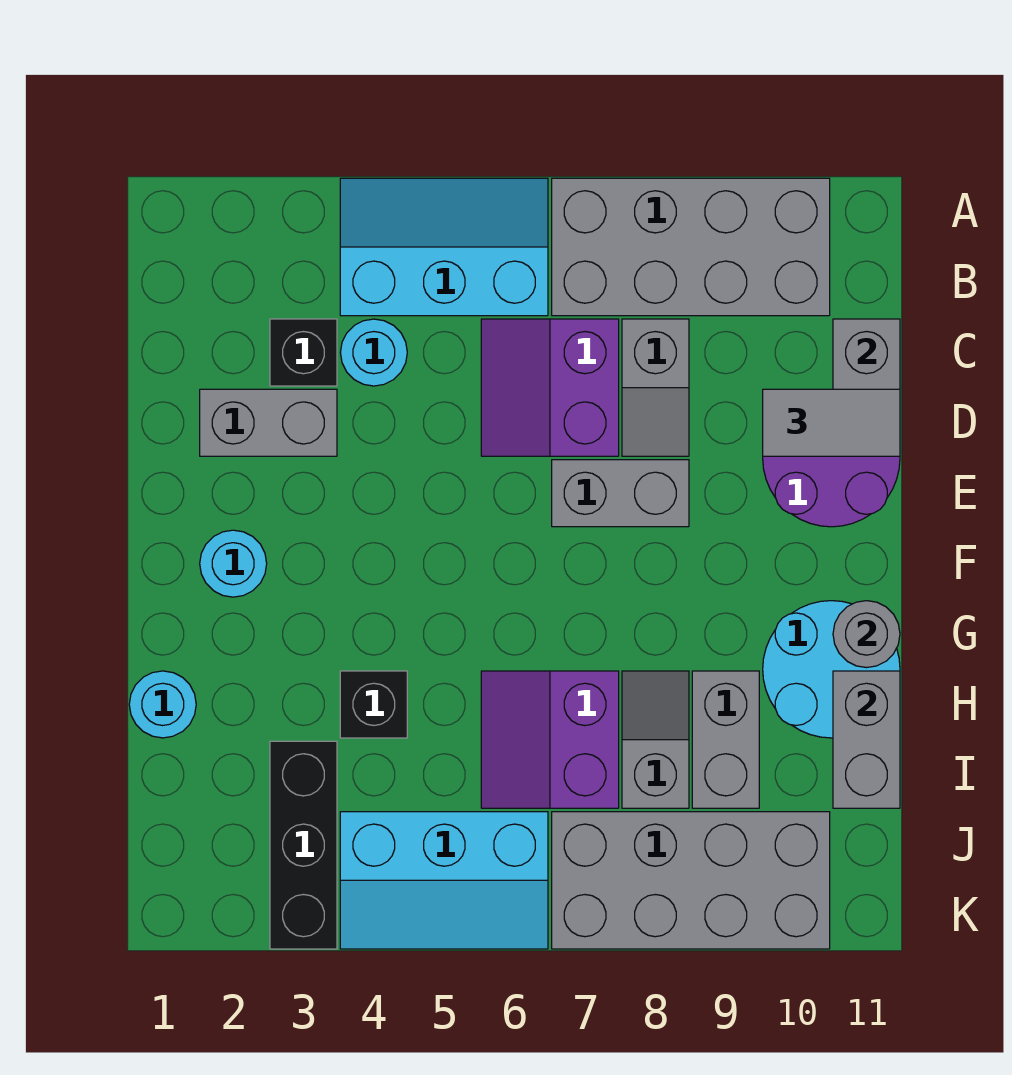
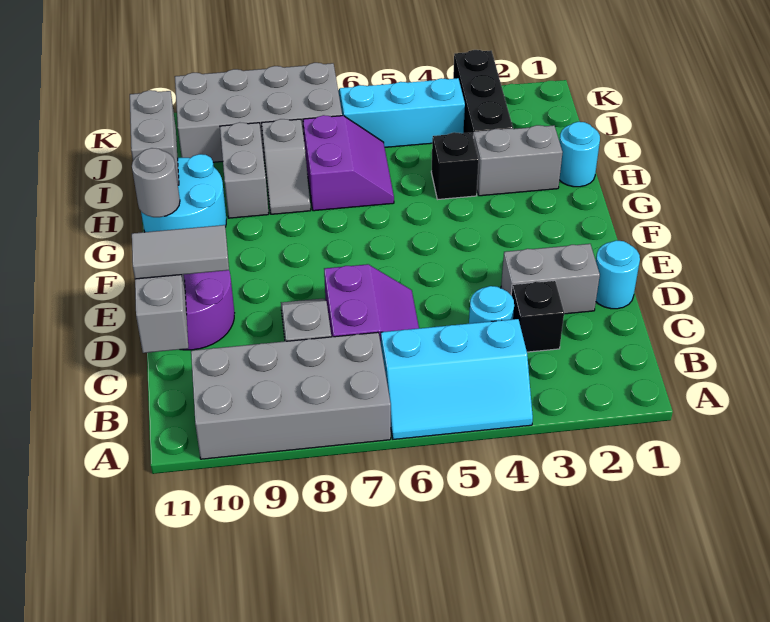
grey 1x2 brick [552,460,689,527] -> grey 1x2 brick moved to [474,125,563,196]
cyan 1x1 round brick [200,530,267,597] -> cyan 1x1 round brick moved to [596,240,640,309]

